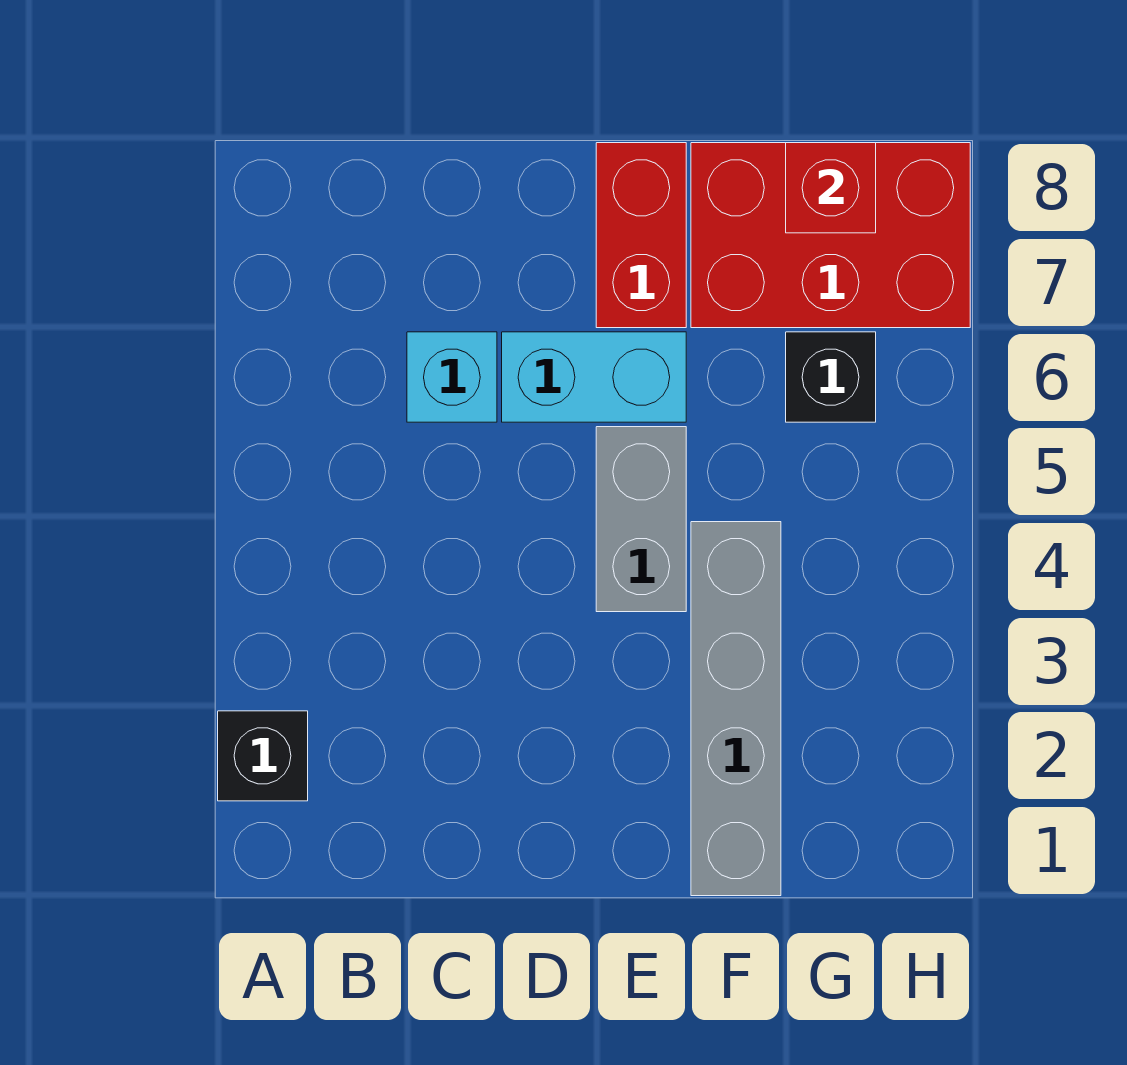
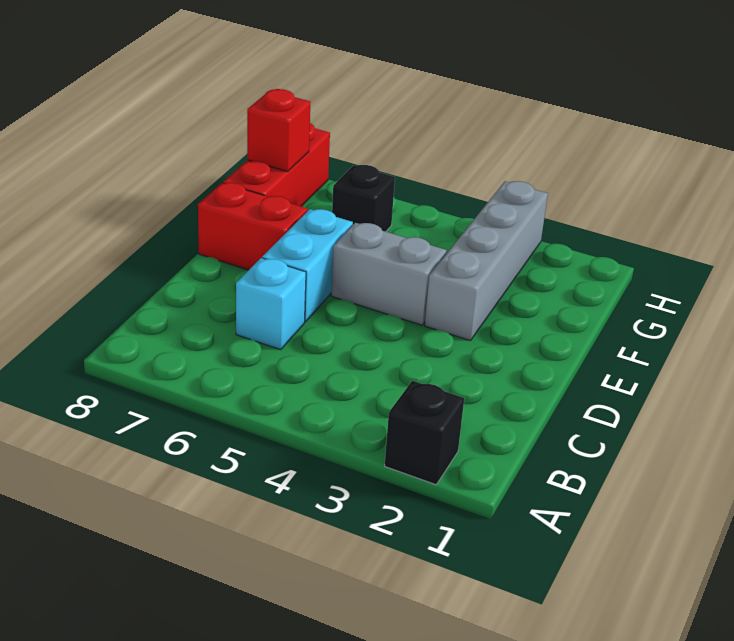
grey 1x4 brick [691,522,781,896] -> grey 1x4 brick turned to [425,181,548,341]
red 2x3 brick [691,143,970,328] -> red 1x3 brick [223,123,330,206]

